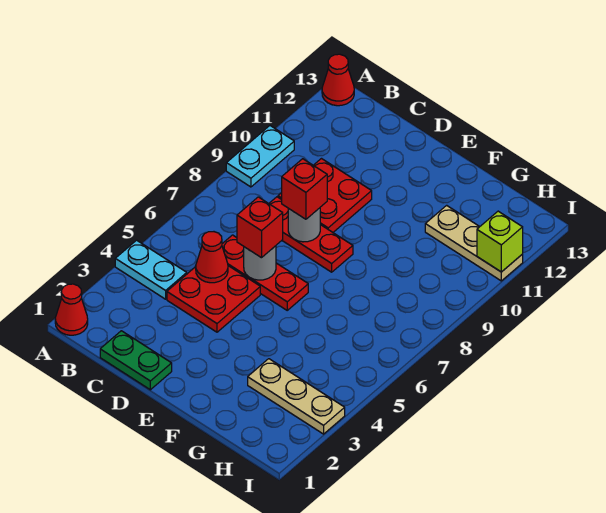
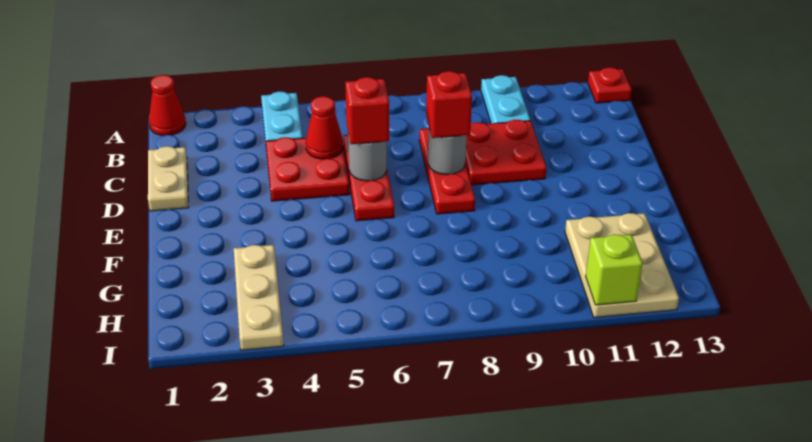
cyan 1x2 plate [226,126,294,187] -> cyan 1x2 plate turned to [481,75,530,124]
red 1x1 cone [322,54,354,106] -> red 1x1 plate [588,67,632,103]
green 1x2 plate [100,331,172,390] -> tan 1x2 plate [148,146,189,211]
tan 1x3 plate [425,205,523,281] -> tan 2x3 plate [565,213,679,318]

